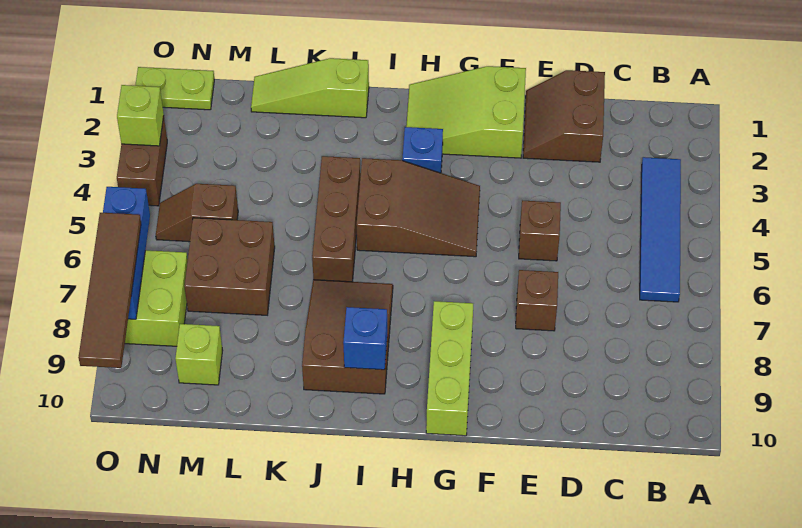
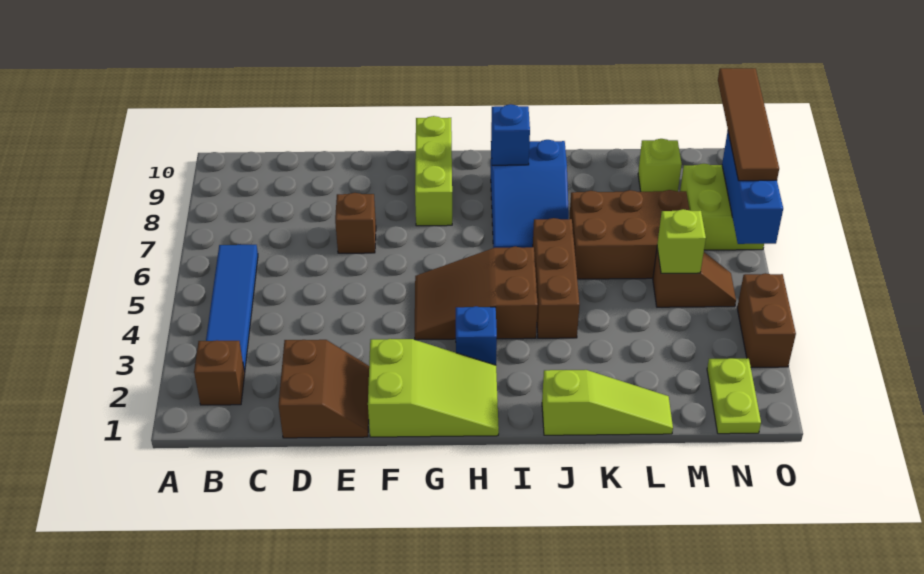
brown 1x1 brick [519,200,561,261] -> brown 1x1 brick moved to [194,340,245,405]
brown 2x3 slope [302,280,393,394] -> blue 2x3 slope [491,140,569,248]
brown 2x2 brick [184,218,275,315] -> brown 2x3 brick [569,190,689,279]
lime 1x2 plate [135,67,214,110] -> lime 1x2 plate turned to [707,358,761,434]
lime 1x1 brick [117,85,164,146] -> lime 1x1 brick moved to [657,209,706,273]

